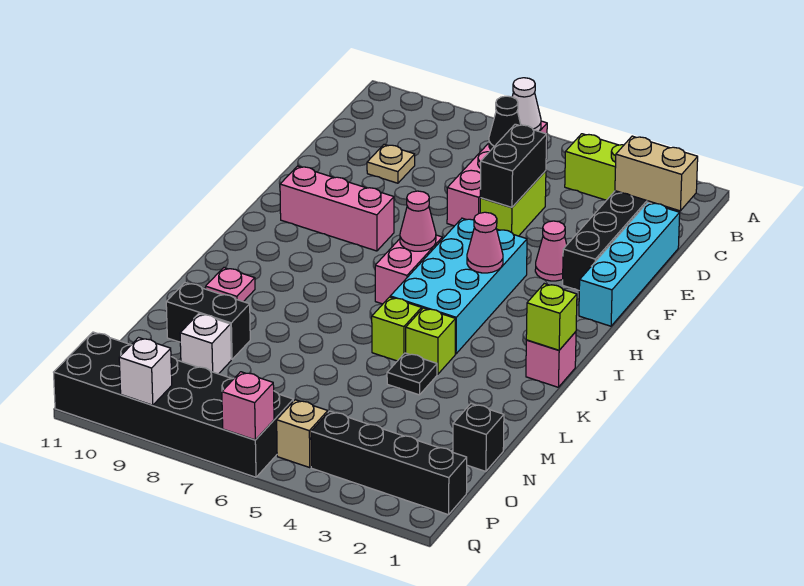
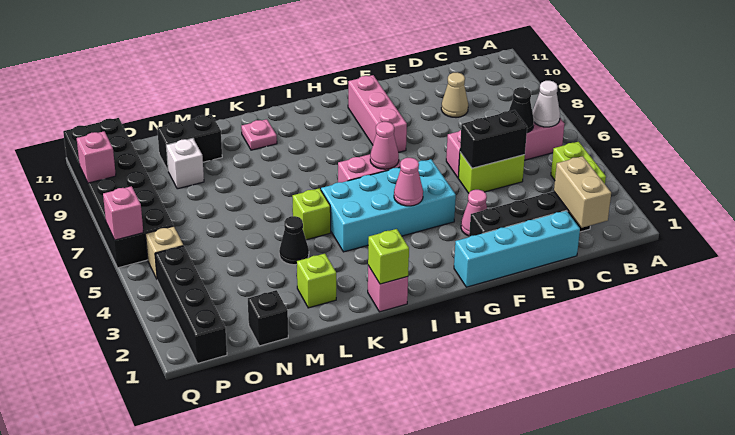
tan 1x1 plate [367,144,415,183] -> tan 1x1 cone [441,73,468,118]
lime 1x1 brick [406,308,456,374] -> lime 1x1 brick moved to [297,254,336,308]
black 1x1 plate [387,353,437,395] -> black 1x1 cone [279,216,309,265]
black 1x2 brick [166,283,250,359] -> black 1x2 brick turned to [157,114,222,170]
white 1x1 brick [119,338,172,405] -> pink 1x1 brick [77,131,116,183]

